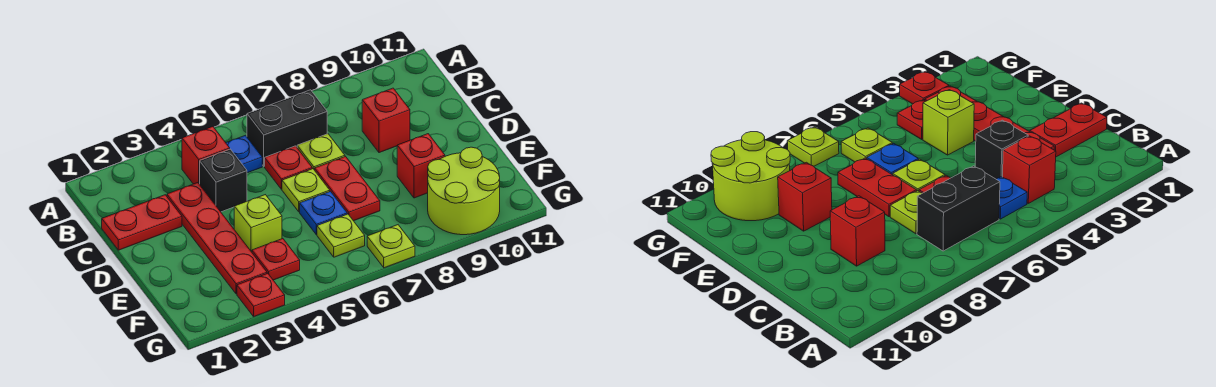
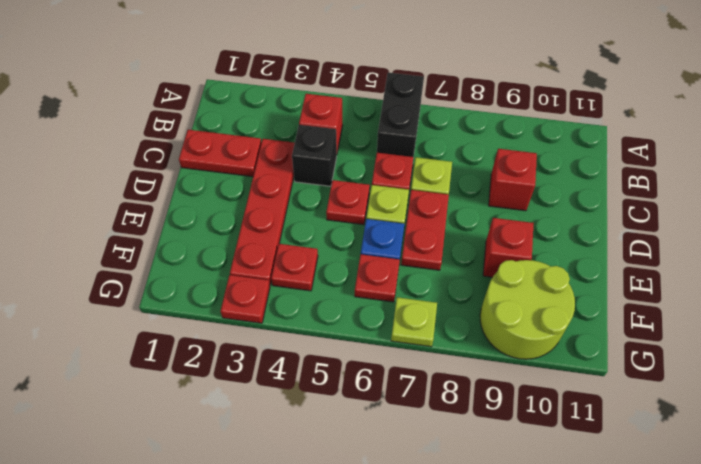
blue 1x1 plate [226,135,262,173] -> none
black 1x2 brick [247,90,327,166] -> black 1x2 brick turned to [377,73,424,158]
none -> red 1x1 plate [326,180,370,225]
lime 1x1 brick [234,195,282,252] -> none
lime 1x1 plate [317,214,365,257] -> red 1x1 plate [355,254,400,302]

